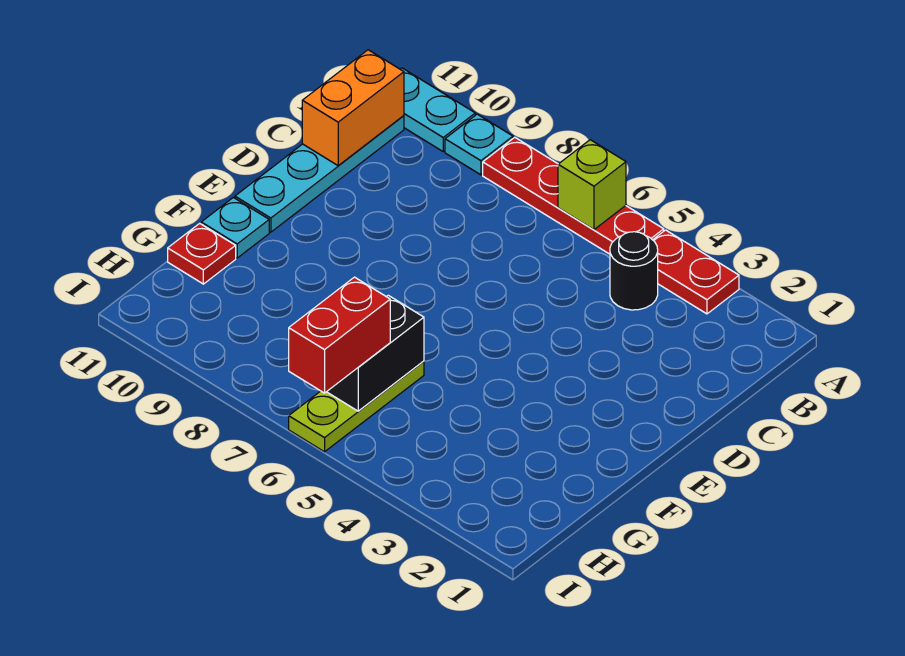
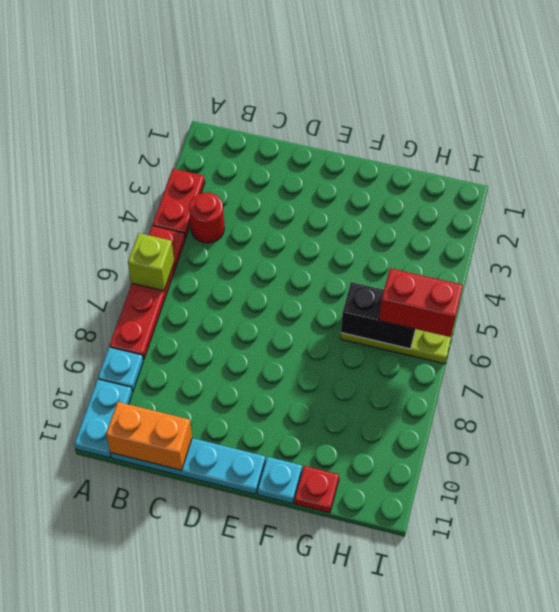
black 1x1 round brick [610,232,658,310] -> red 1x1 round brick [189,192,224,243]

